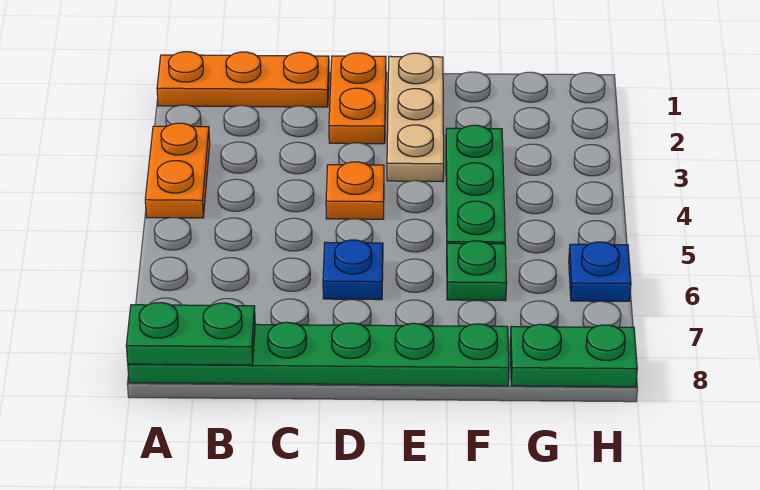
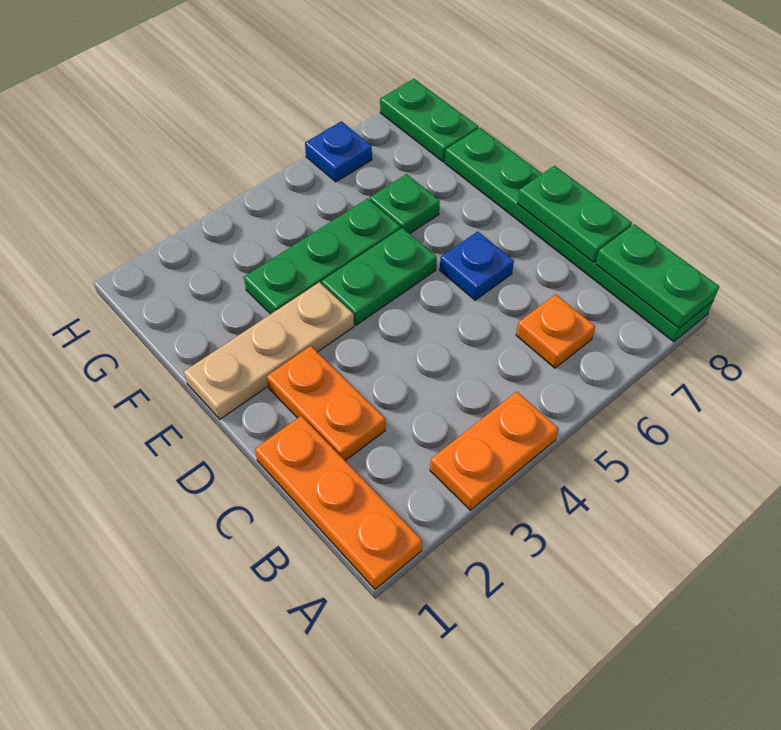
none -> green 1x2 plate [517,166,632,262]
orange 1x2 plate [329,53,386,144] -> orange 1x2 plate turned to [267,346,385,461]
orange 1x1 plate [326,162,384,219] -> orange 1x1 plate moved to [516,294,595,368]
none -> green 1x2 plate [322,228,437,325]

